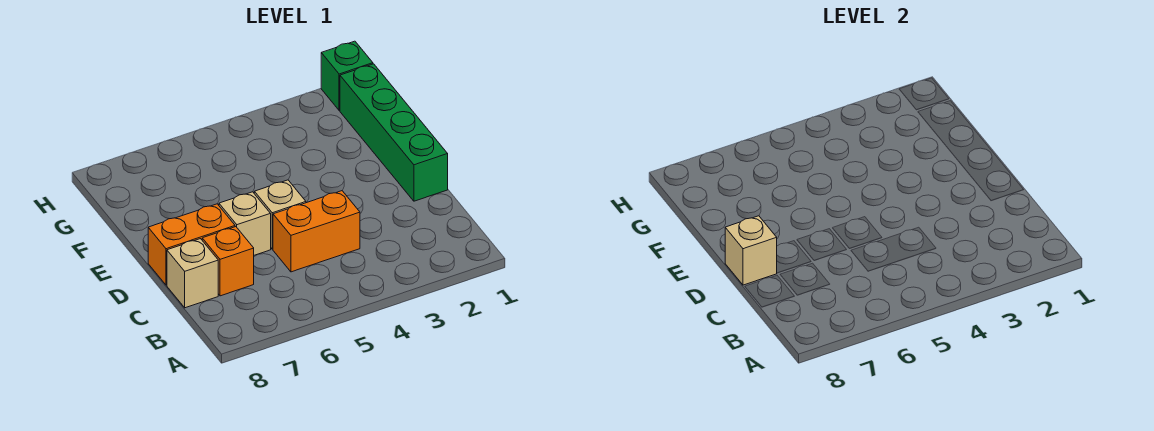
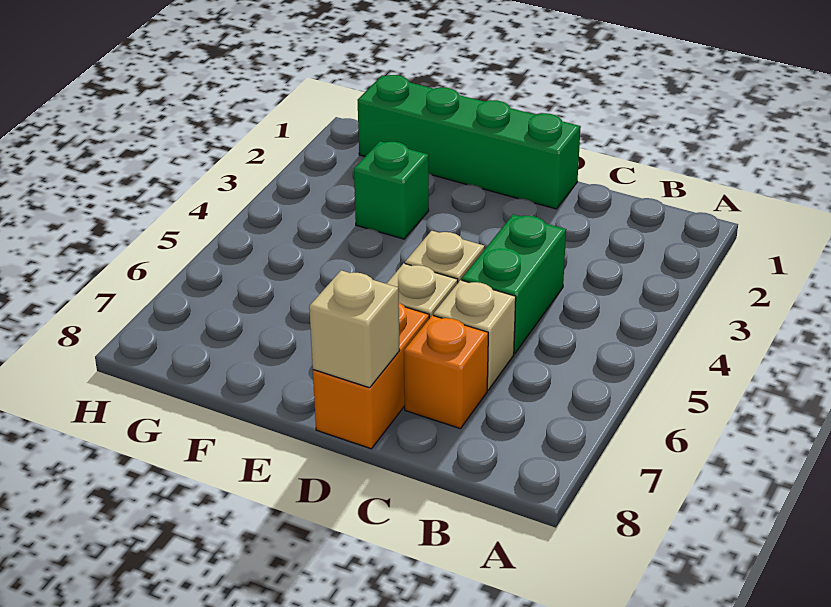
orange 1x2 brick [273,191,360,272] -> green 1x2 brick [462,215,566,354]
tan 1x1 brick [167,239,218,308] -> tan 1x1 brick moved to [433,280,516,390]
green 1x1 brick [321,41,373,110] -> green 1x1 brick moved to [354,141,429,239]

